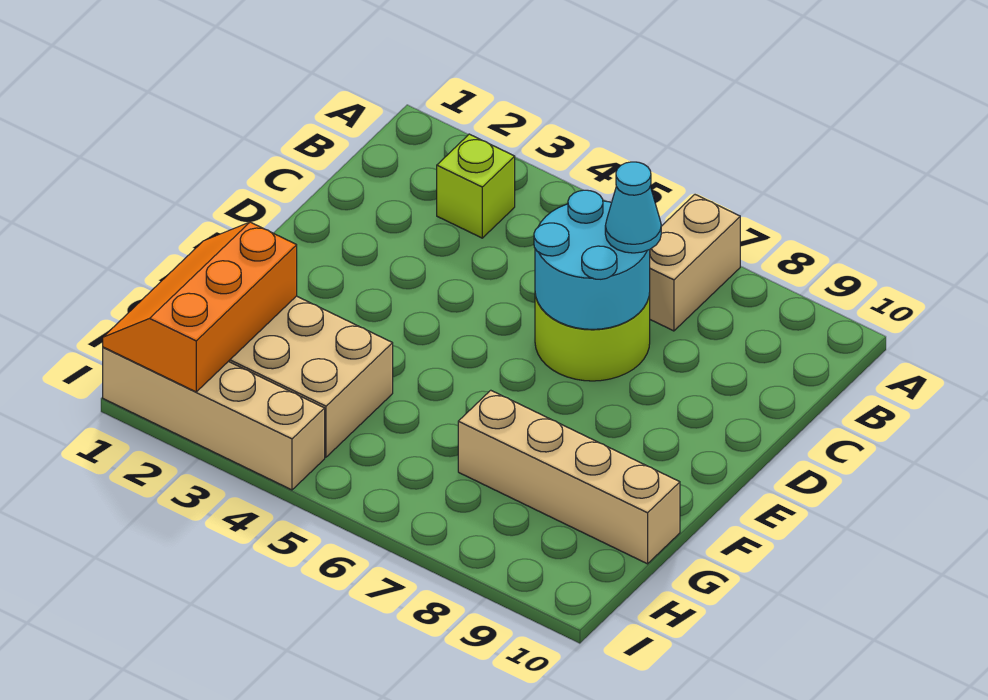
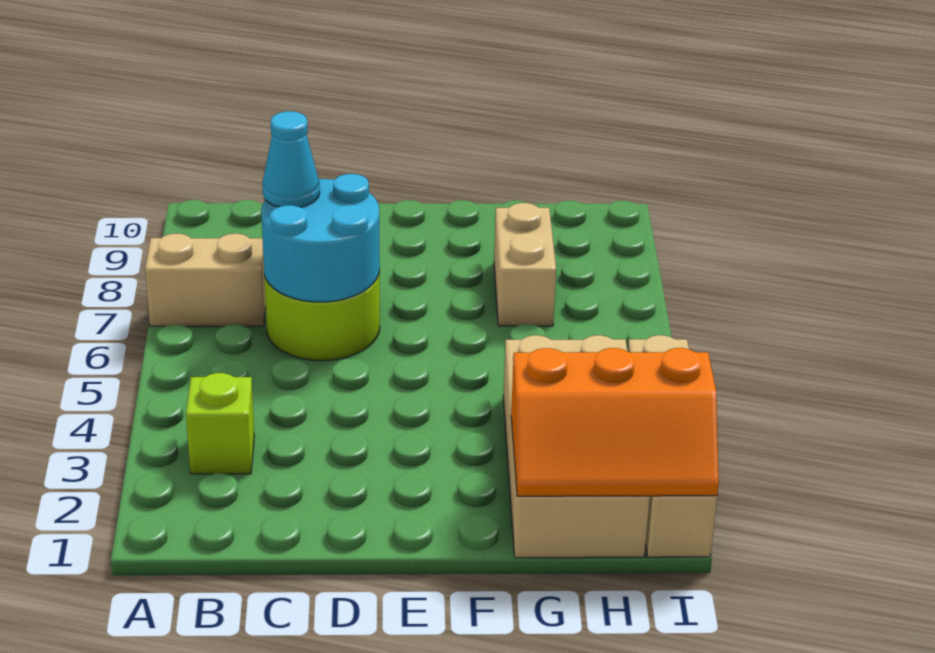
tan 1x4 brick [458,390,680,564] -> tan 1x2 brick [494,203,556,326]

